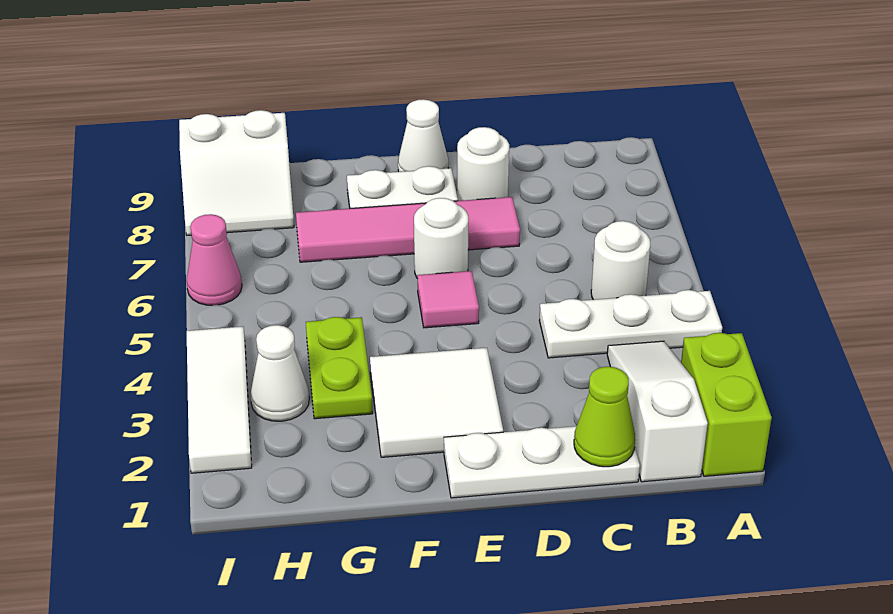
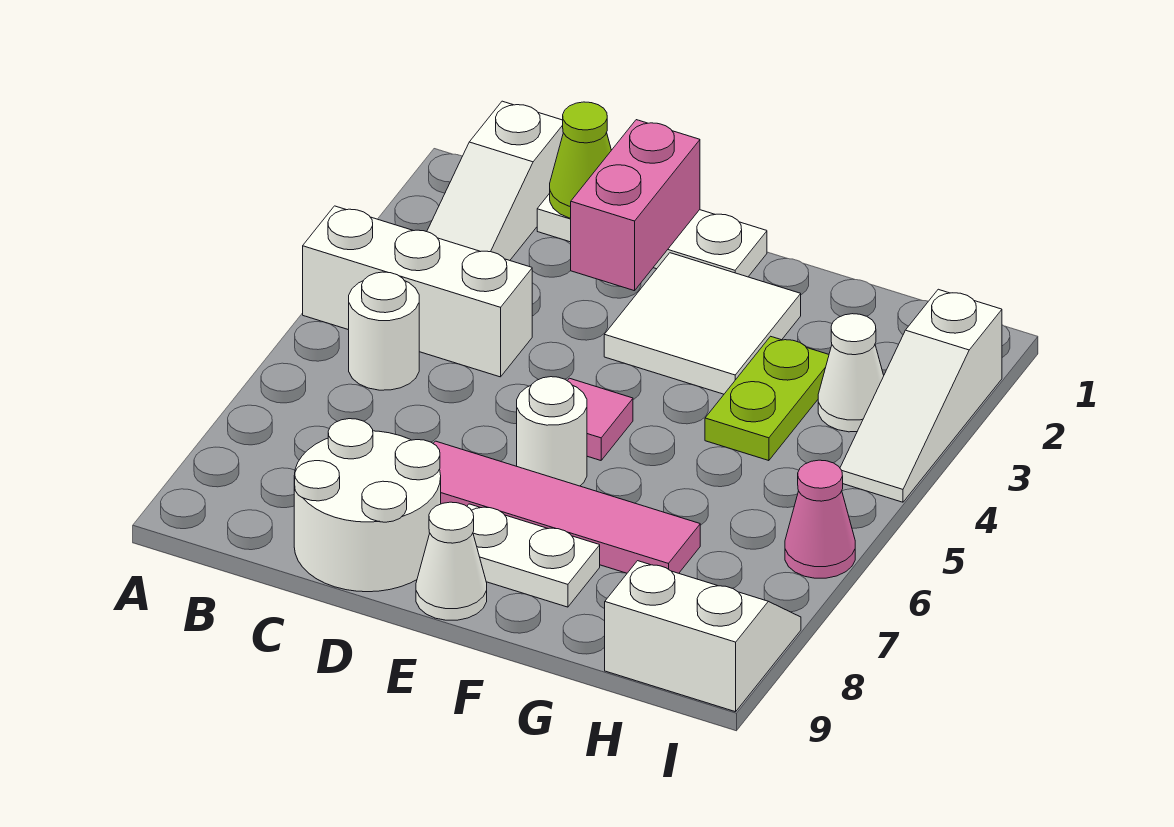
lime 1x2 brick [681,333,772,476] -> none
white 1x3 plate [539,290,722,358] -> white 1x3 brick [303,206,532,377]
none -> pink 1x2 brick [571,120,700,291]
white 1x1 round brick [457,127,509,201] -> white 2x2 round brick [294,419,441,592]
white 1x3 tile [187,327,252,473] -> white 1x3 slope [840,289,1002,502]

